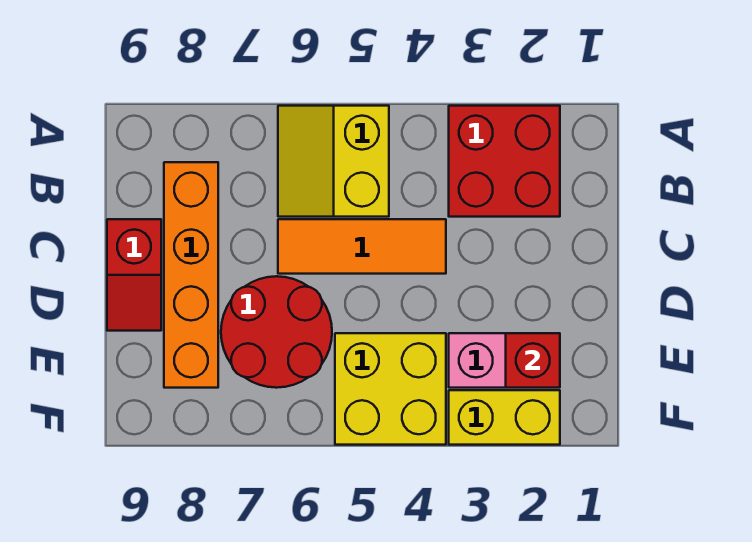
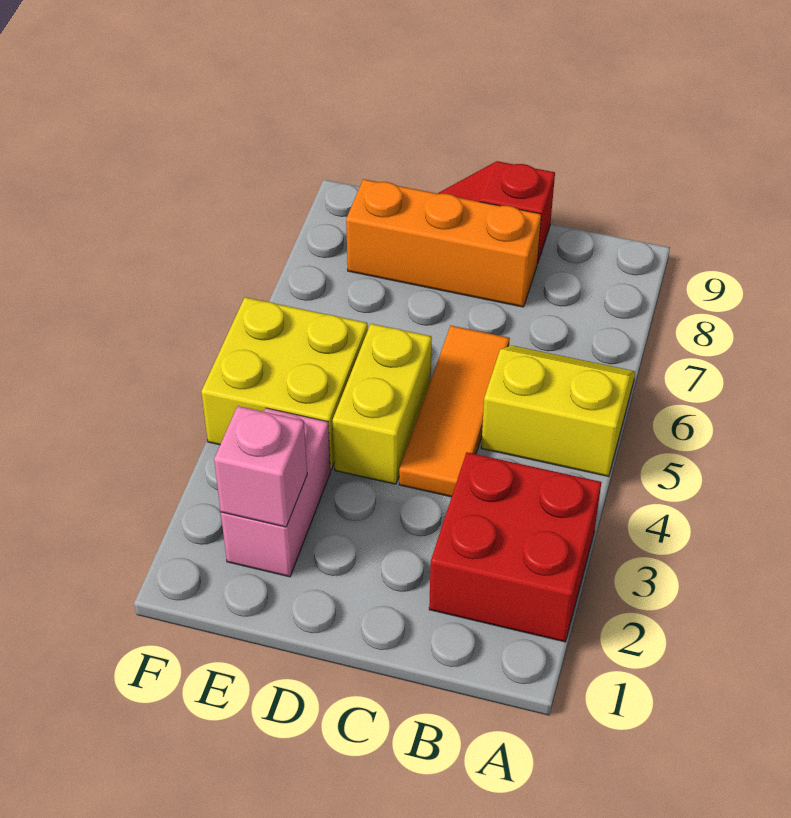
orange 1x4 brick [164,162,218,388] -> orange 1x3 brick [346,179,541,307]
red 2x2 round brick [221,276,332,388] -> none
red 1x1 brick [506,333,560,388] -> pink 1x1 brick [214,406,307,527]
yellow 1x2 brick [449,390,560,445] -> yellow 1x2 brick moved to [333,324,432,484]

